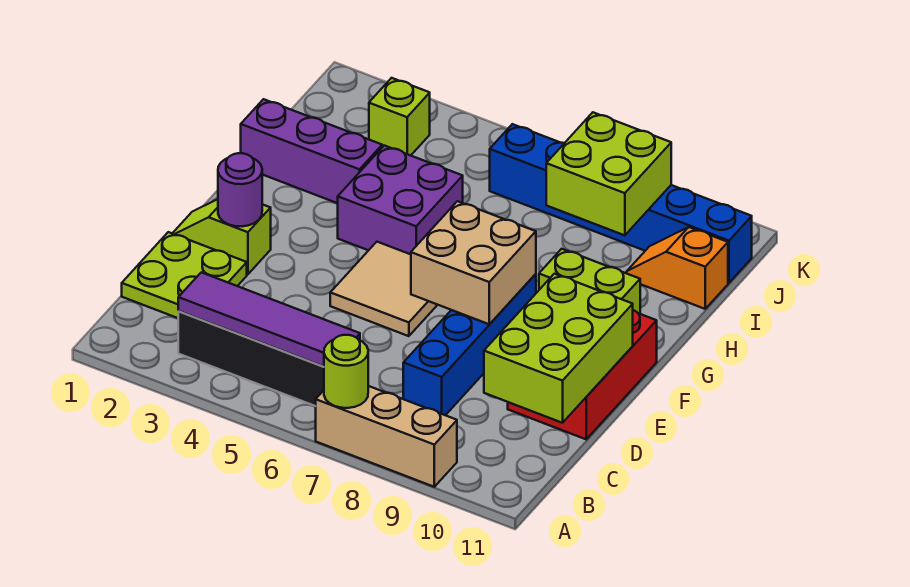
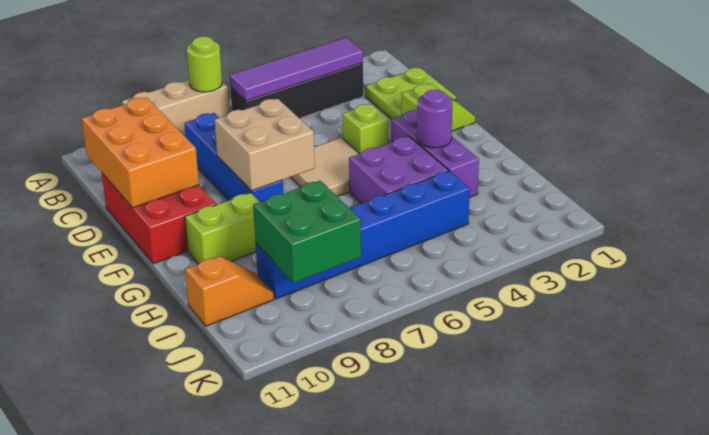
lime 2x3 brick [484,274,633,423] -> orange 2x3 brick [82,97,199,208]
purple 1x1 round brick [218,153,262,226] -> purple 1x1 round brick moved to [417,90,452,148]
purple 1x3 brick [241,99,382,203] -> purple 1x3 brick turned to [391,110,479,197]
lime 2x2 brick [546,112,671,235] -> green 2x2 brick [253,181,361,283]
lime 1x1 brick [369,78,430,155] -> lime 1x1 brick moved to [342,104,389,154]
blue 1x6 brick [490,124,752,283] -> blue 1x6 brick moved to [256,171,470,299]

